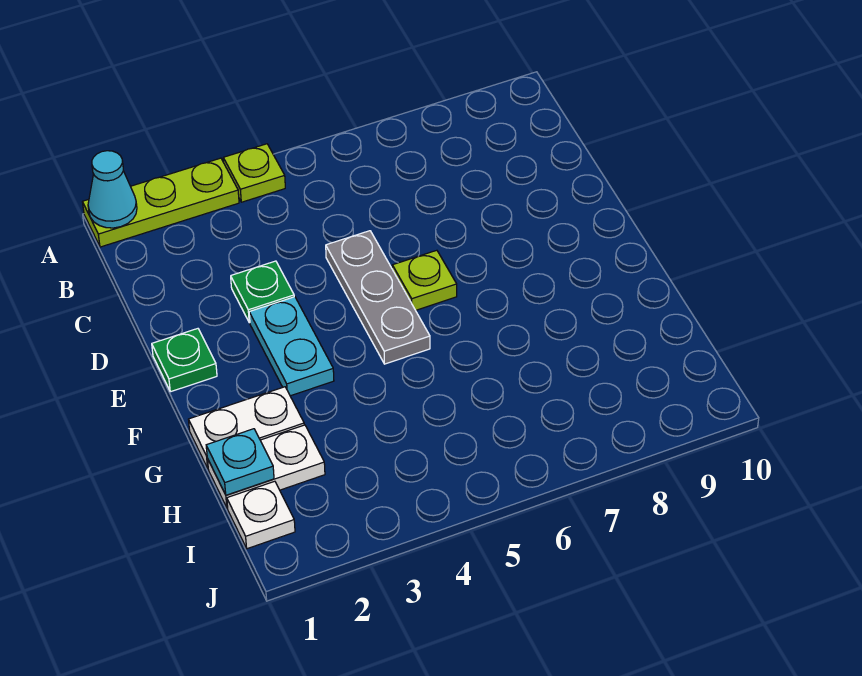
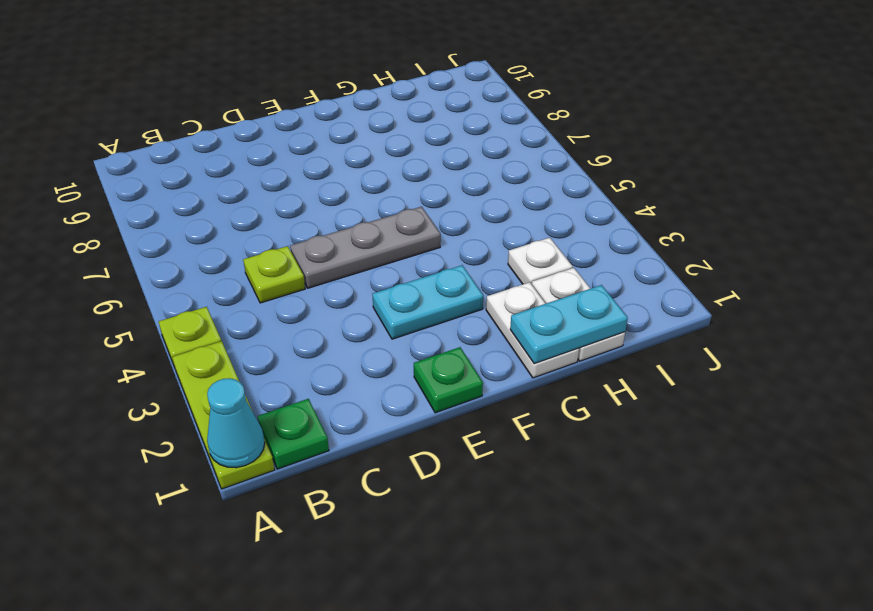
green 1x1 plate [231,261,294,323] -> green 1x1 plate moved to [258,399,329,469]
lime 1x1 plate [392,250,457,310] -> lime 1x1 plate moved to [243,246,305,303]
cyan 1x1 plate [206,429,274,495] -> cyan 1x2 plate [510,285,628,364]
white 1x1 plate [227,481,295,549] -> white 1x1 plate moved to [508,238,573,284]

